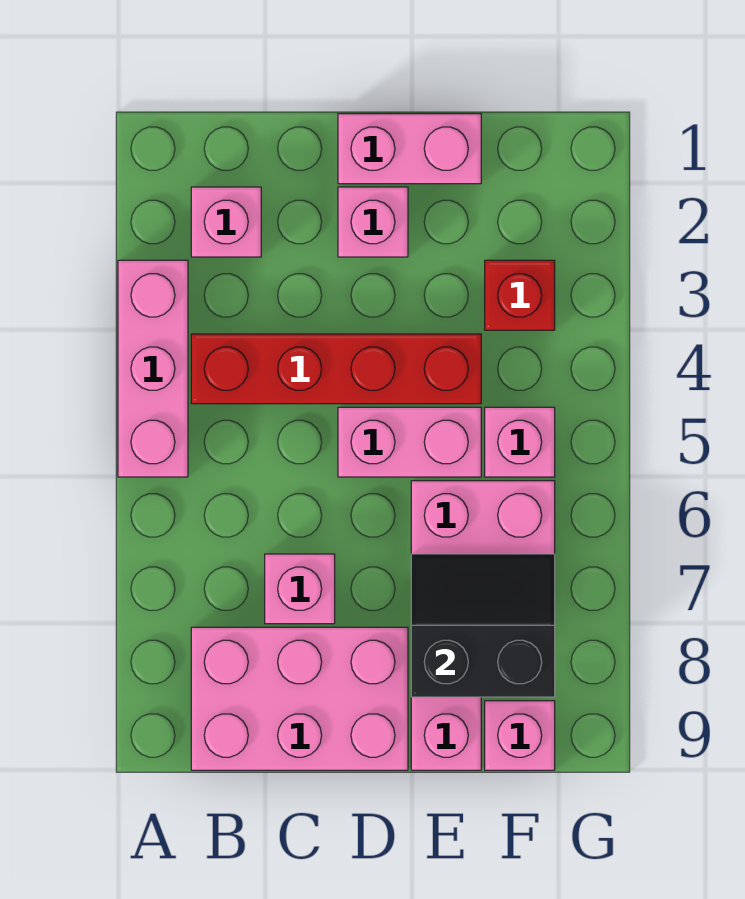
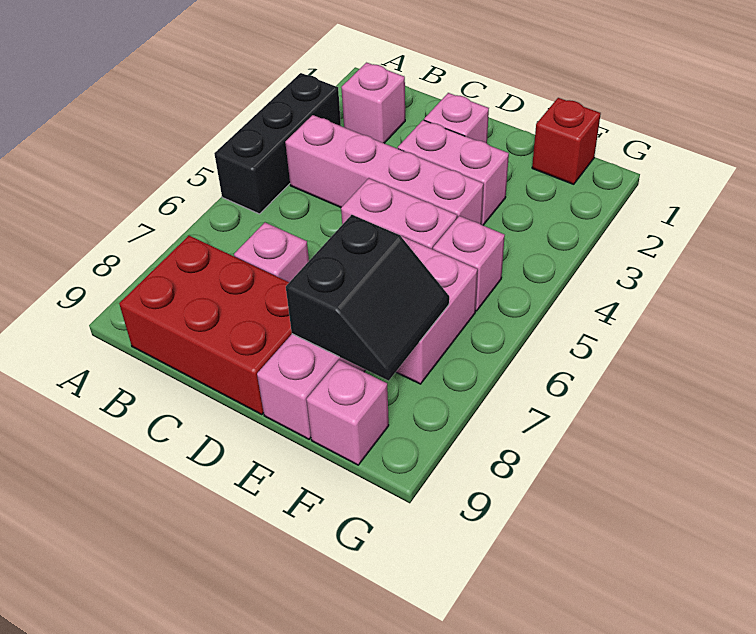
pink 1x3 brick [118,260,188,477] -> black 1x3 brick [214,73,341,214]
red 1x4 brick [191,334,481,404] -> pink 1x4 brick [285,115,484,224]
pink 2x3 brick [191,627,408,770] -> red 2x3 brick [119,236,292,415]
pink 1x2 brick [338,114,481,184] -> pink 1x2 brick moved to [398,120,509,225]
black 2x2 slope [411,554,555,697] -> black 2x2 slope turned to [286,215,449,381]
red 1x1 brick [485,260,555,330] -> red 1x1 brick moved to [532,98,601,184]

